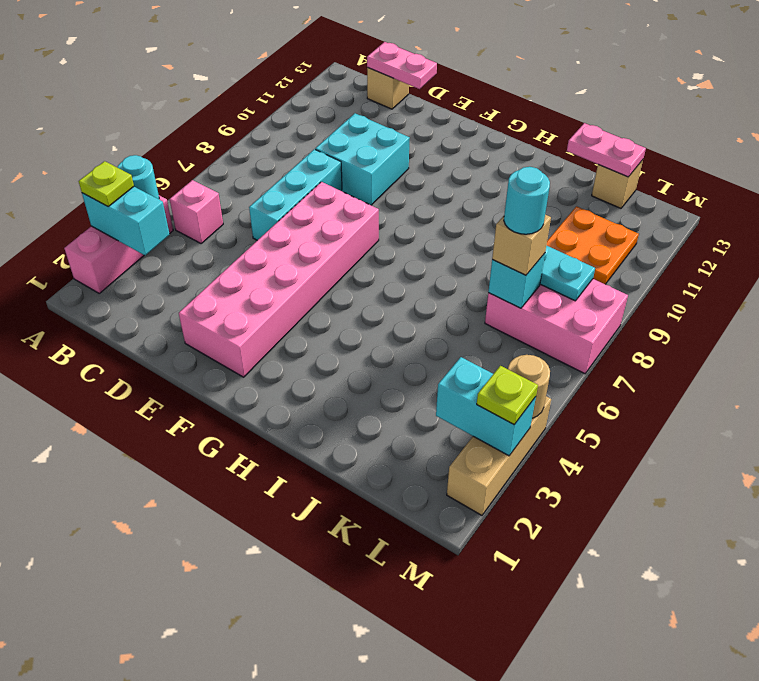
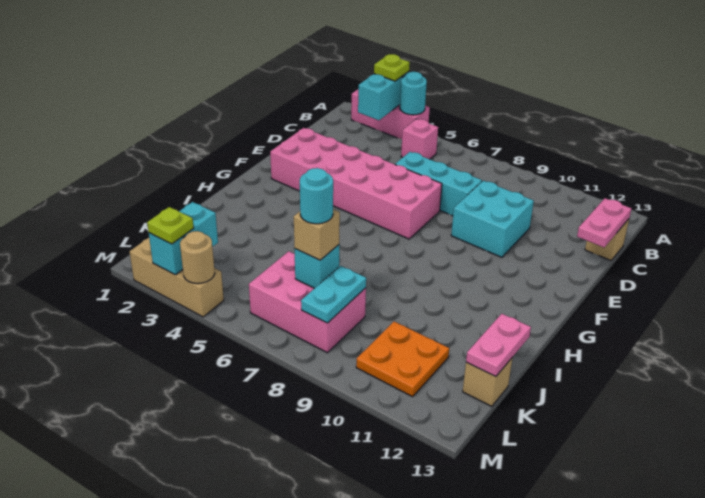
pink 2x3 brick [485,279,628,374] -> pink 2x3 brick turned to [249,251,366,353]

